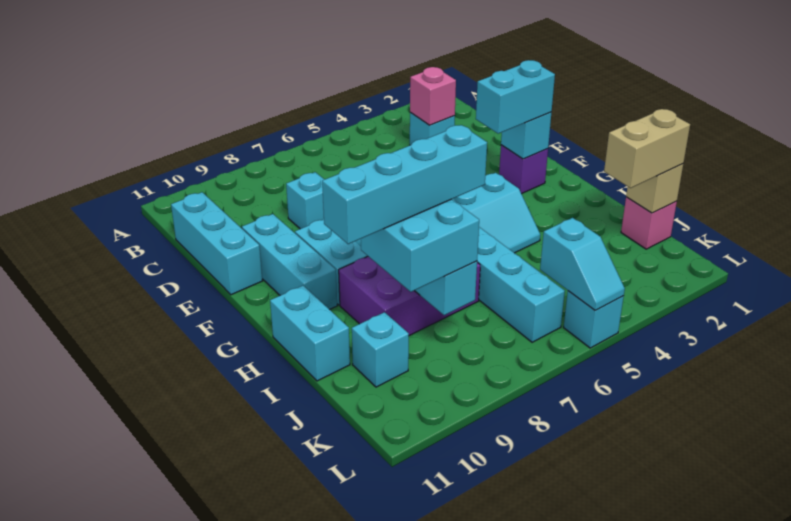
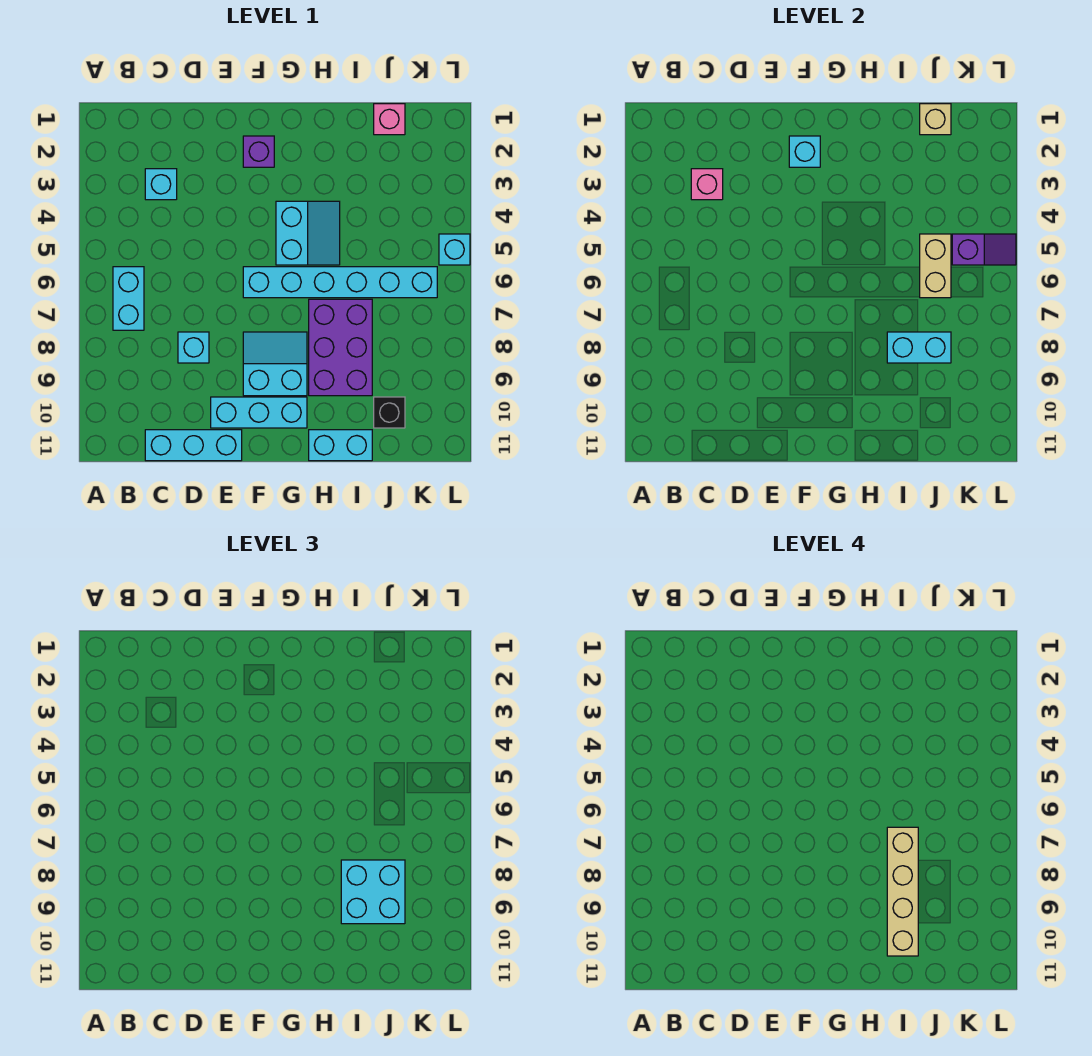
cyan 1x2 brick [476,60,555,134] -> cyan 1x2 brick moved to [113,267,144,330]
cyan 1x4 brick [322,125,487,244] -> tan 1x4 brick [887,827,918,956]
tan 1x2 brick [604,109,690,188] -> tan 1x2 brick moved to [920,234,951,298]
cyan 1x1 brick [352,312,409,387] -> black 1x1 brick [374,397,405,428]
cyan 1x2 slope [540,218,625,310] -> purple 1x2 slope [952,234,1016,265]

